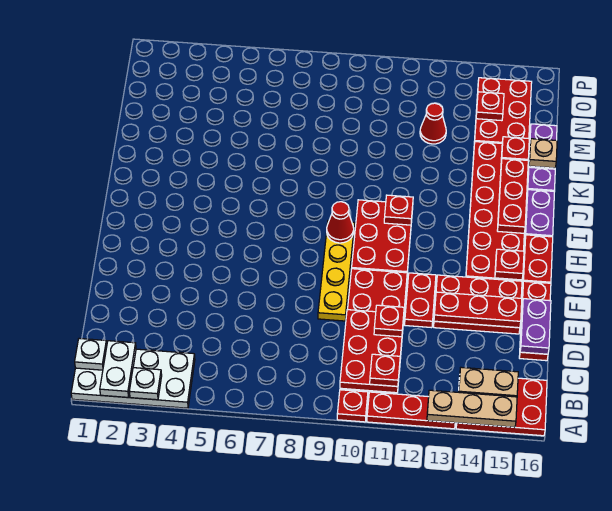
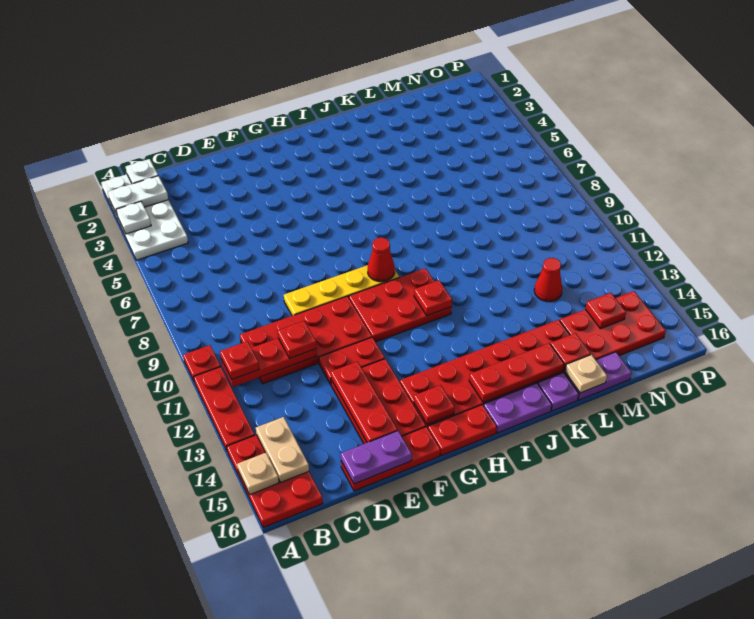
tan 1x3 plate [427,390,517,427] -> tan 1x1 plate [237,453,279,494]
red 2x3 plate [340,310,404,393] -> red 1x3 plate [221,338,317,387]

